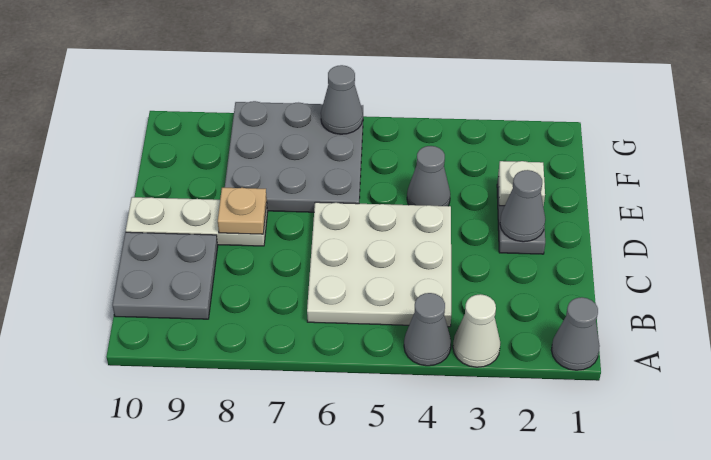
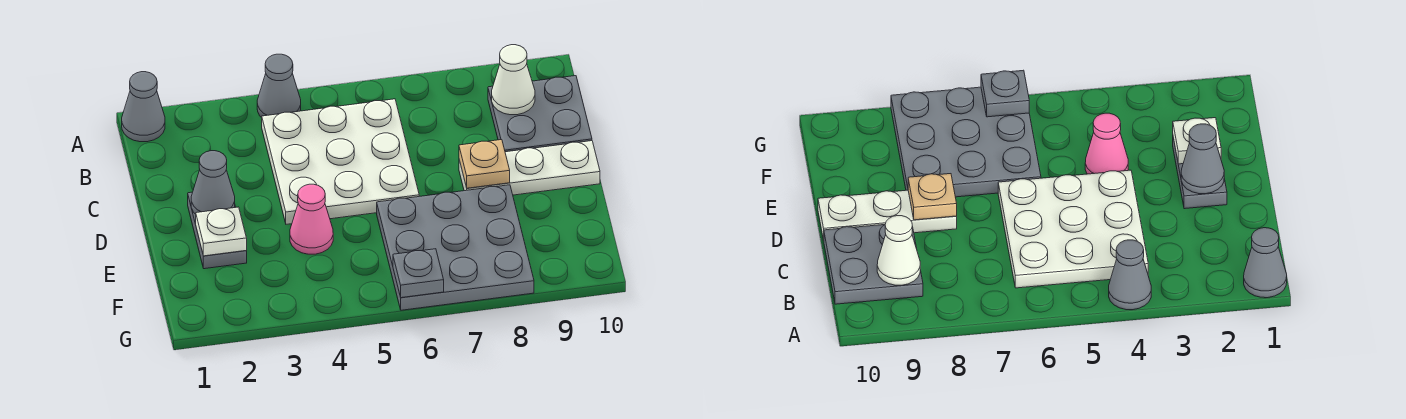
white 1x1 cone [453,294,500,367] -> white 1x1 cone moved to [492,45,535,115]
grey 1x1 cone [407,146,450,206] -> pink 1x1 cone [290,184,333,254]
grey 1x1 cone [321,65,363,134] -> grey 1x1 plate [393,249,444,298]

